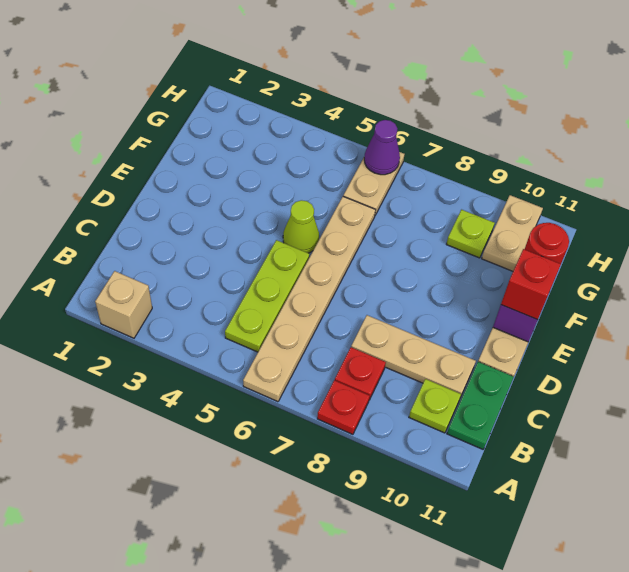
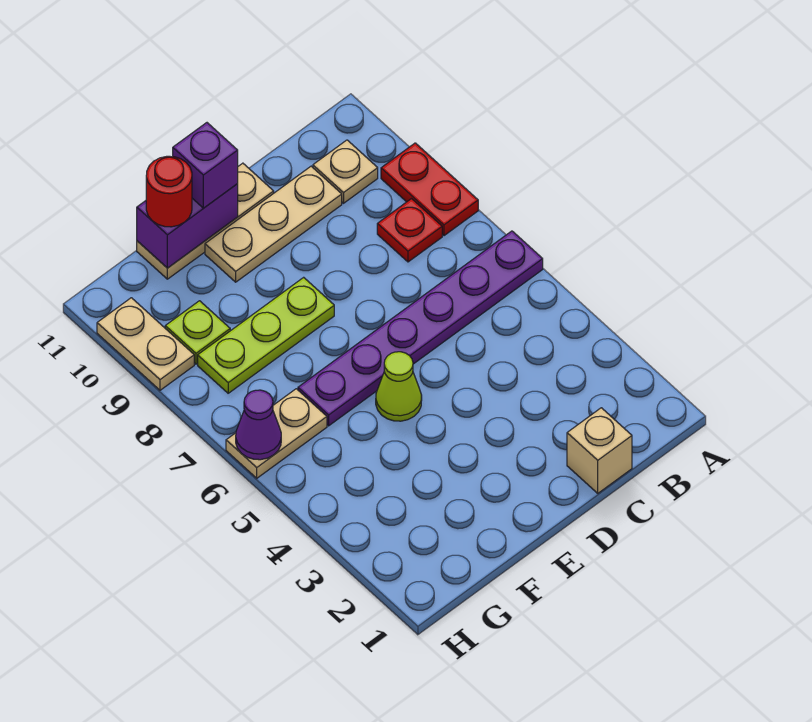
tan 1x1 brick [95,271,152,338] -> tan 1x1 brick moved to [567,408,632,493]
tan 1x6 plate [243,197,375,402] -> purple 1x6 plate [298,231,543,426]
red 1x1 plate [317,380,370,434] -> red 1x2 plate [381,143,478,236]
lime 1x3 plate [225,240,309,352] -> lime 1x3 plate moved to [198,277,334,393]
lime 1x1 plate [409,379,461,433] -> tan 1x1 plate [313,140,378,203]
green 1x2 plate [447,362,514,449] -> none
tan 1x3 plate [351,315,476,395] -> tan 1x3 plate turned to [205,166,342,282]
red 1x1 brick [501,249,561,320] -> purple 1x1 brick [173,123,238,208]
tan 1x2 plate [482,195,543,271] -> tan 1x2 plate turned to [97,298,194,390]

